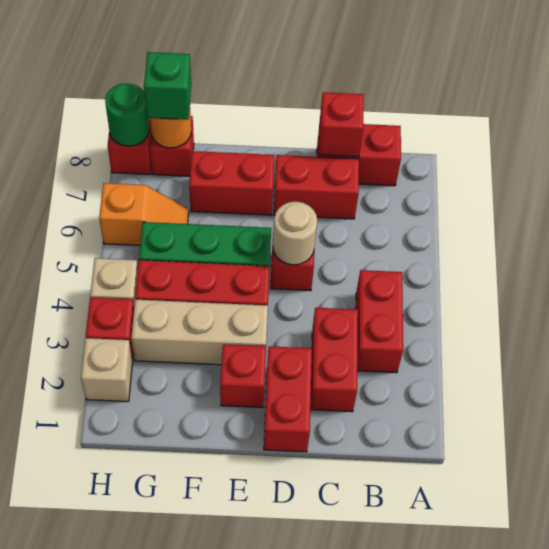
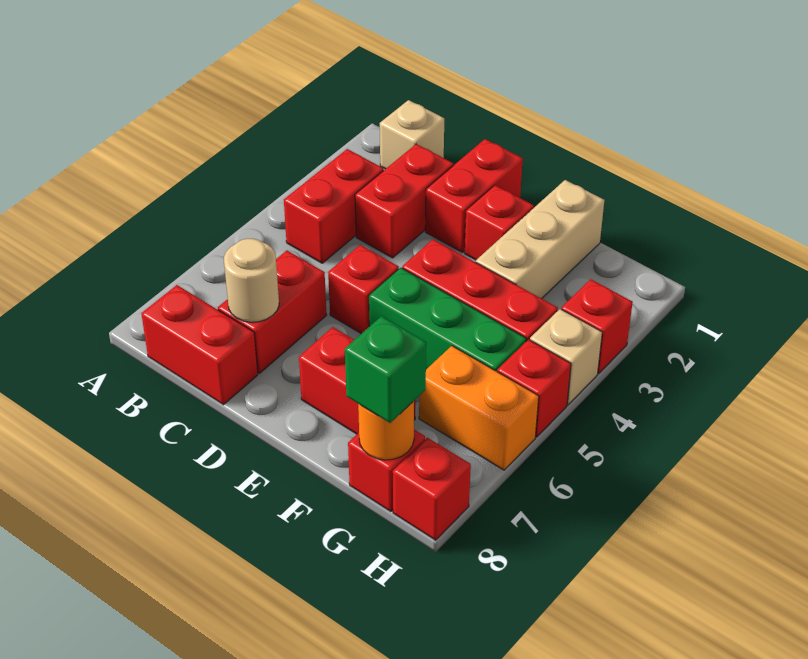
red 1x2 brick [274,155,359,219] -> red 1x2 brick turned to [218,251,327,373]
red 1x1 brick [319,92,364,157] -> red 1x1 brick moved to [497,340,571,437]
tan 1x1 round brick [273,202,317,265] -> tan 1x1 round brick moved to [224,238,279,322]
tan 1x3 brick [131,299,268,365] -> tan 1x3 brick turned to [476,180,604,299]
orange 1x2 slope [99,183,189,245] -> orange 1x2 brick [419,346,539,470]
tan 1x1 brick [81,338,132,402] -> tan 1x1 brick moved to [380,100,444,169]
green 1x1 round brick [105,83,149,146] -> none

